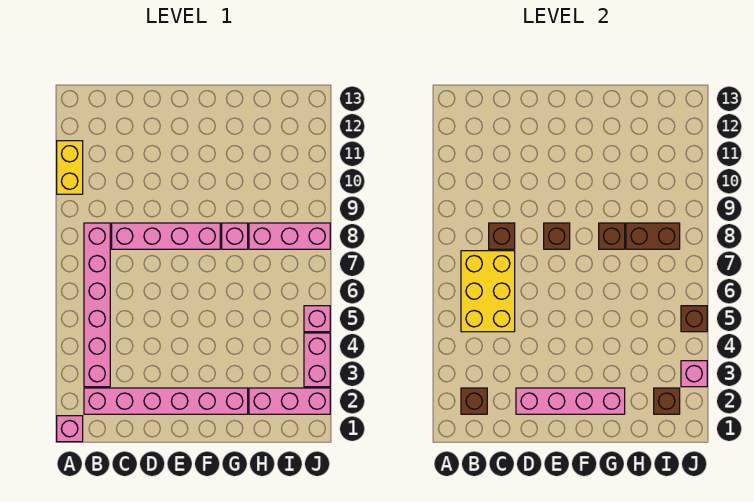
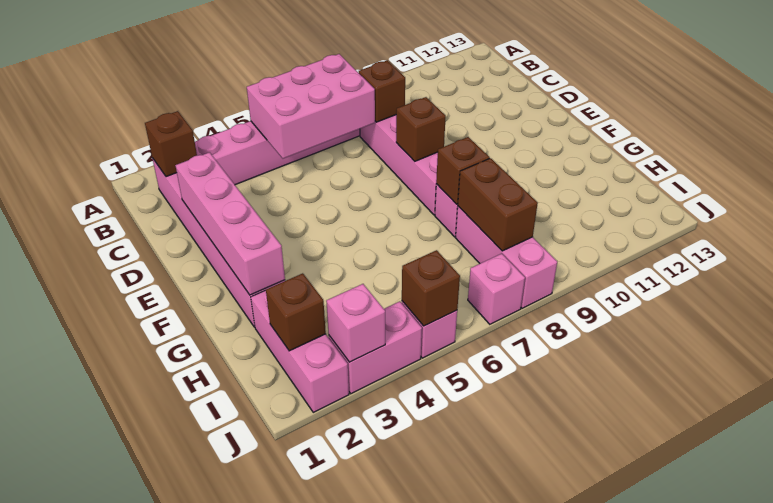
pink 1x1 brick [57,416,83,442] -> pink 1x1 brick moved to [468,254,525,324]
yellow 1x2 brick [57,141,83,194] -> none
yellow 2x3 brick [461,251,515,332] -> pink 2x3 brick [247,54,375,159]

